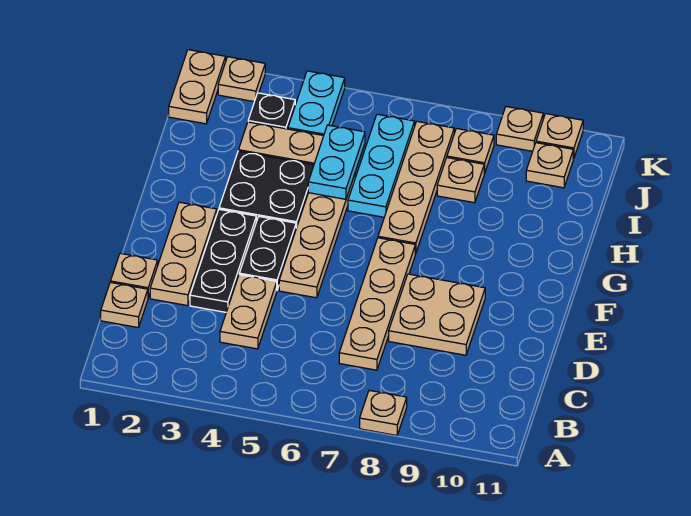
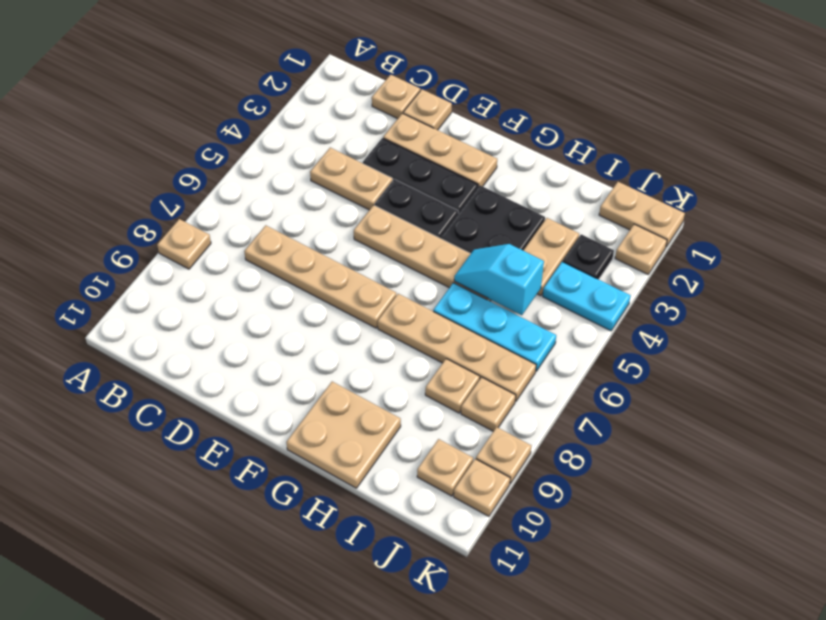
tan 2x2 plate [389,274,485,355] -> tan 2x2 plate moved to [286,382,401,488]
cyan 1x2 plate [308,125,365,199] -> cyan 1x2 slope [454,244,544,315]

